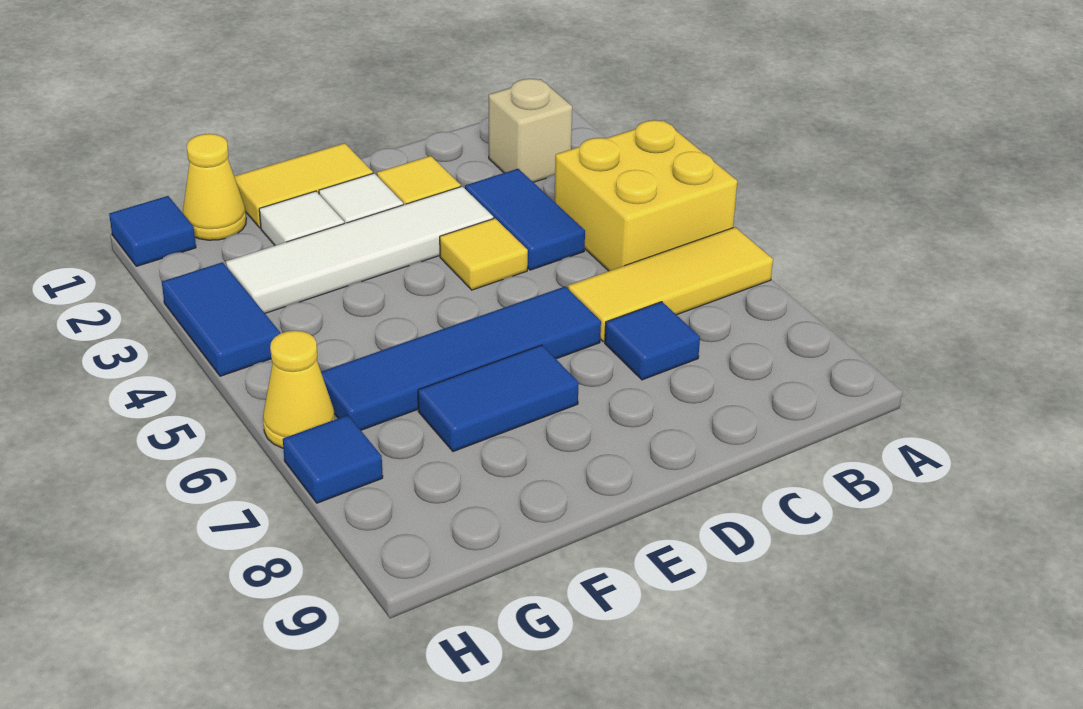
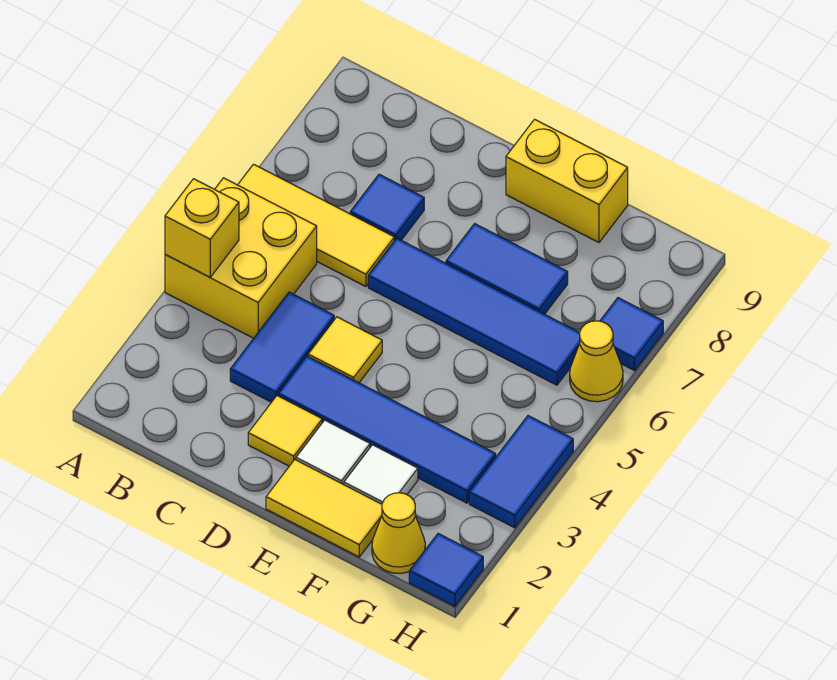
none -> yellow 1x1 brick [165,179,239,277]
tan 1x1 brick [489,79,572,182] -> none
white 1x4 tile [226,186,493,313] -> blue 1x4 tile [278,356,496,503]
none -> yellow 1x2 brick [506,119,628,242]

